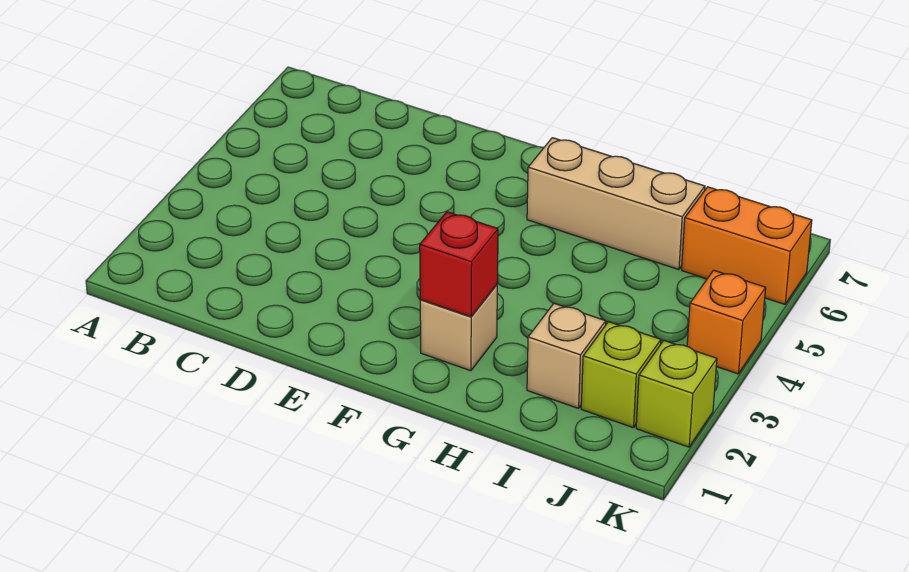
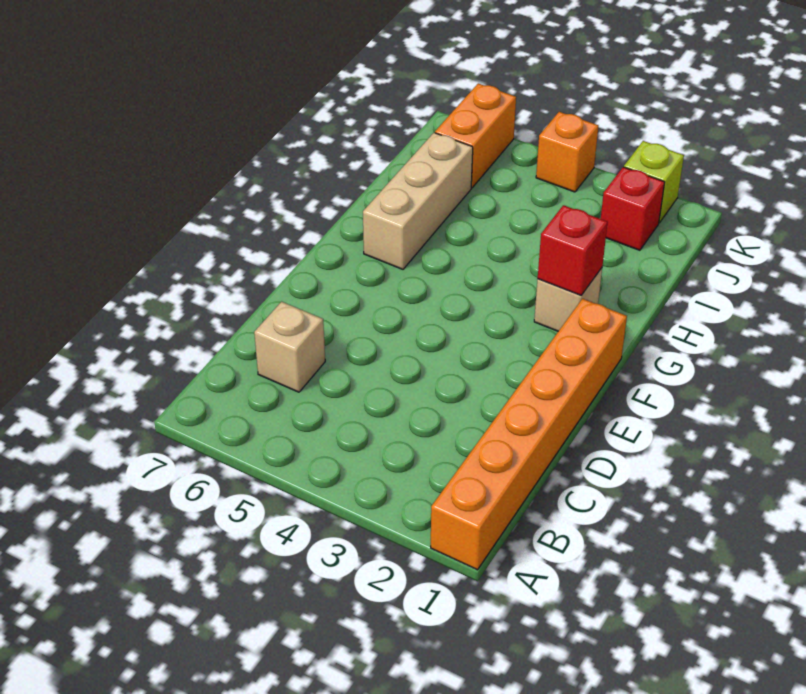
none -> orange 1x6 brick [431,299,627,570]
tan 1x1 brick [527,303,606,408] -> tan 1x1 brick moved to [254,302,325,392]
lime 1x1 brick [581,322,661,428] -> red 1x1 brick [601,167,665,250]

